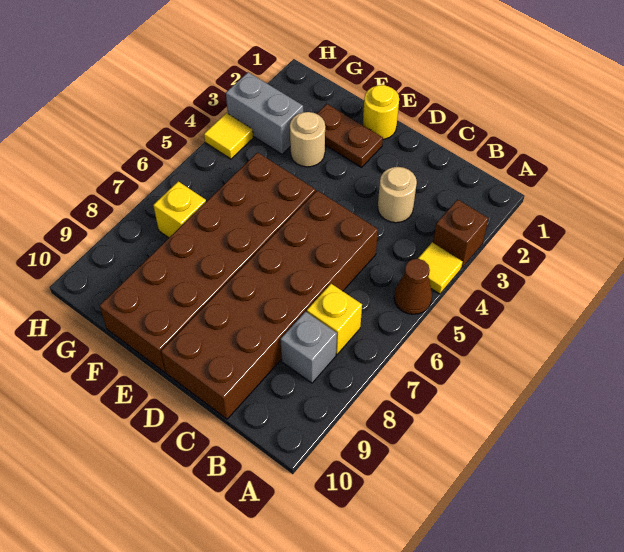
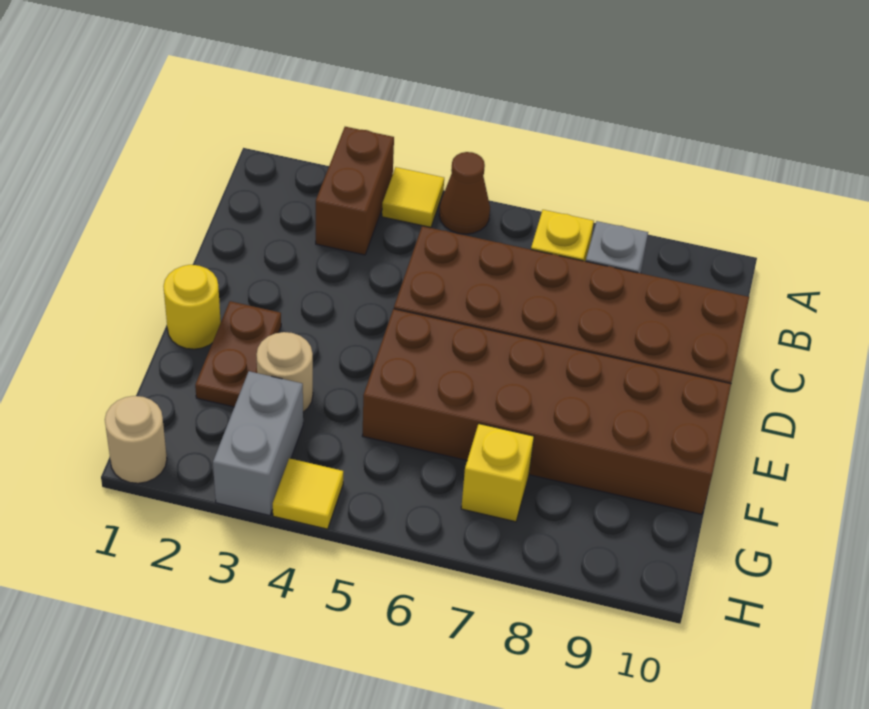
brown 1x1 brick [433,200,489,268] -> brown 1x2 brick [316,127,394,255]
tan 1x1 round brick [378,167,417,223] -> tan 1x1 round brick moved to [105,396,167,483]

